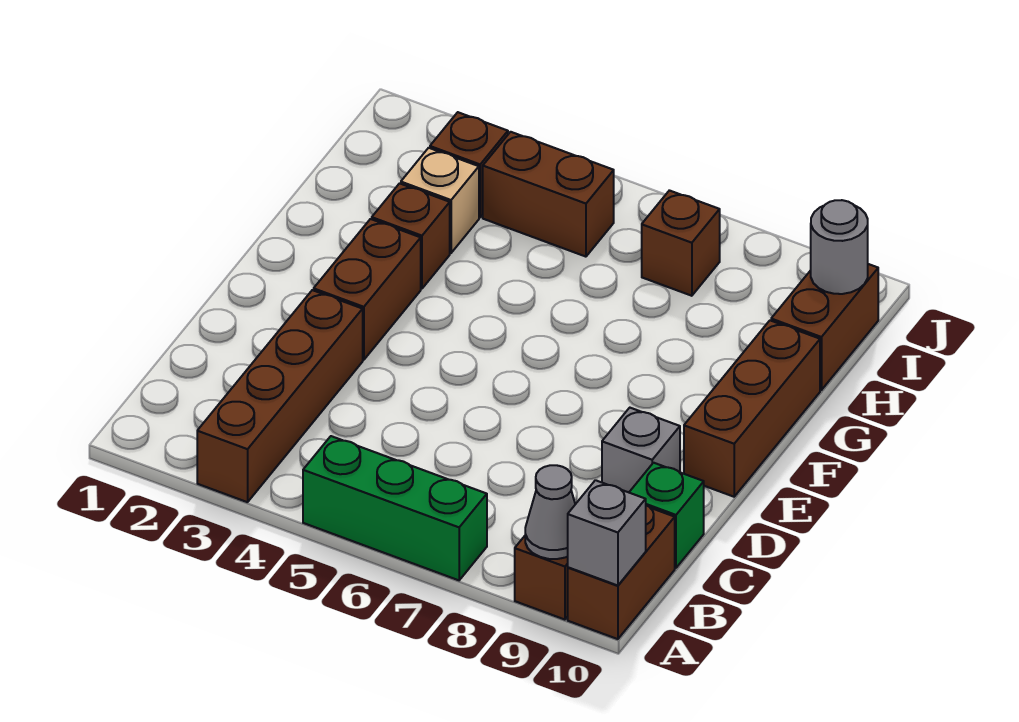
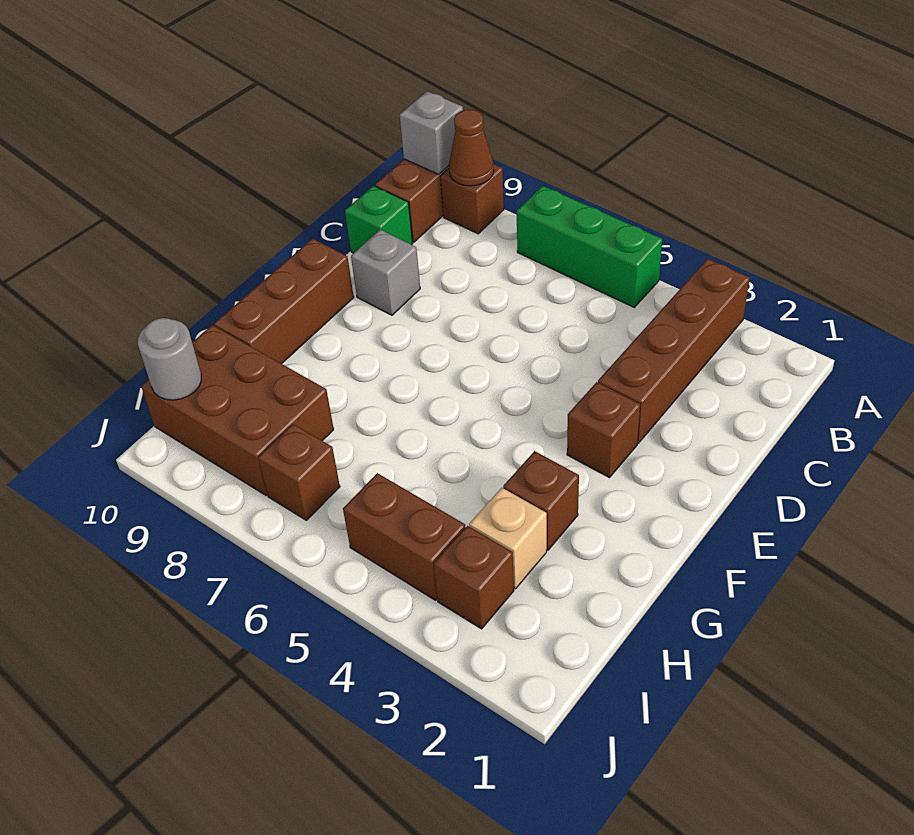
grey 1x1 cone [525,465,575,559] -> brown 1x1 cone [449,110,494,186]
brown 1x2 brick [314,219,421,360] -> brown 1x1 brick [567,382,640,478]
brown 1x2 brick [771,264,878,390] -> brown 2x3 brick [141,325,334,496]

